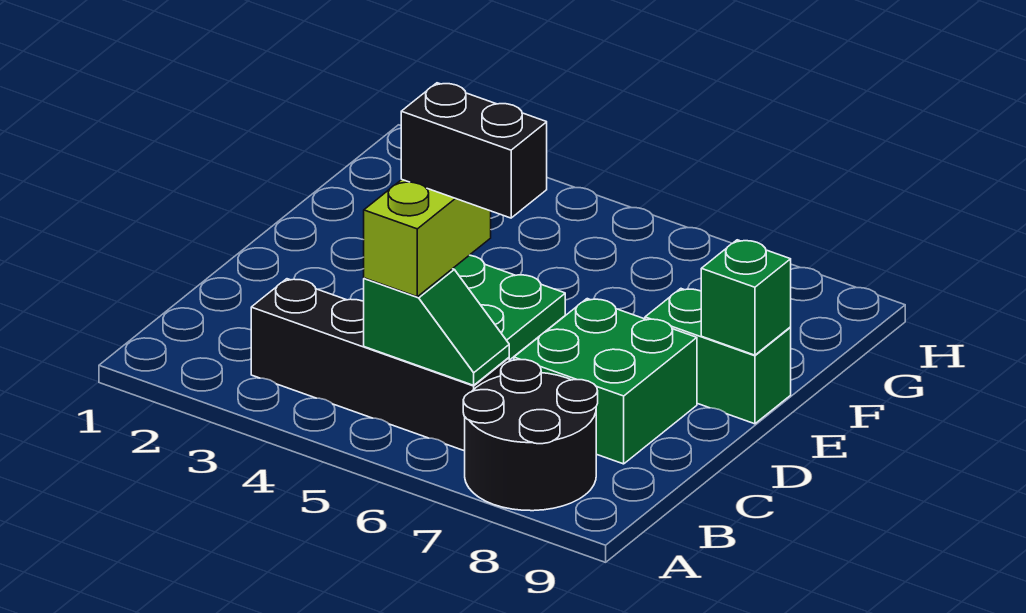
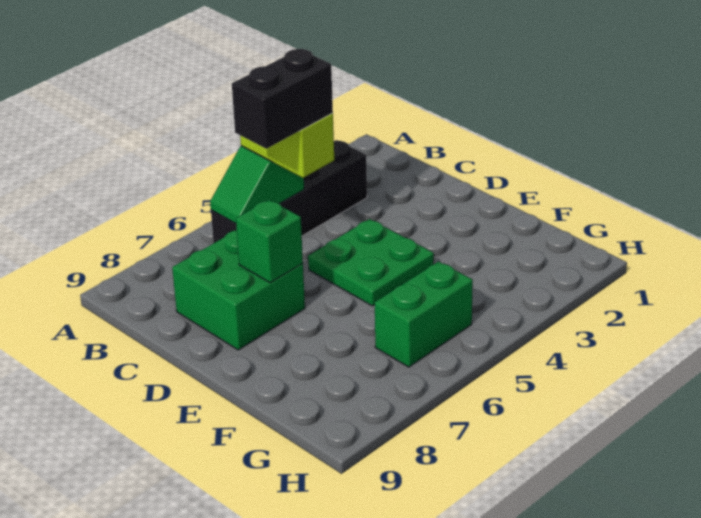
black 2x2 round brick [463,360,598,511] -> none
green 1x2 brick [645,289,791,424] -> green 1x2 brick moved to [375,261,473,367]
green 1x1 brick [701,240,791,355] -> green 1x1 brick moved to [236,200,303,283]

